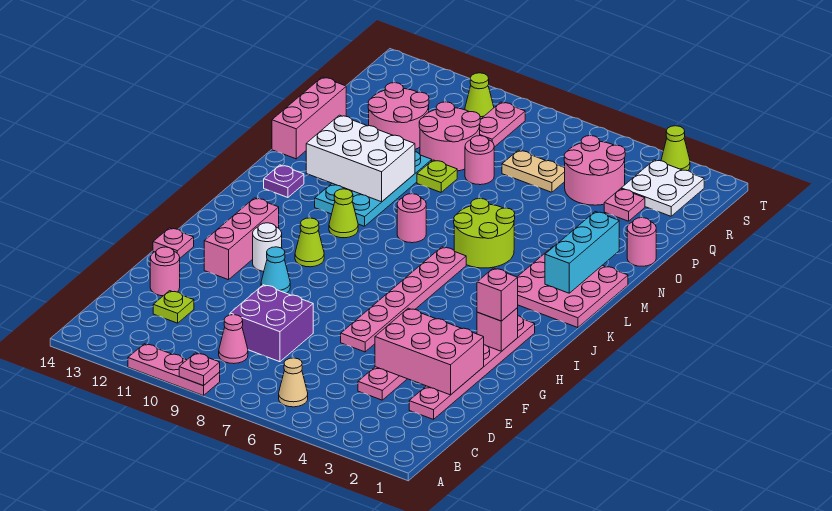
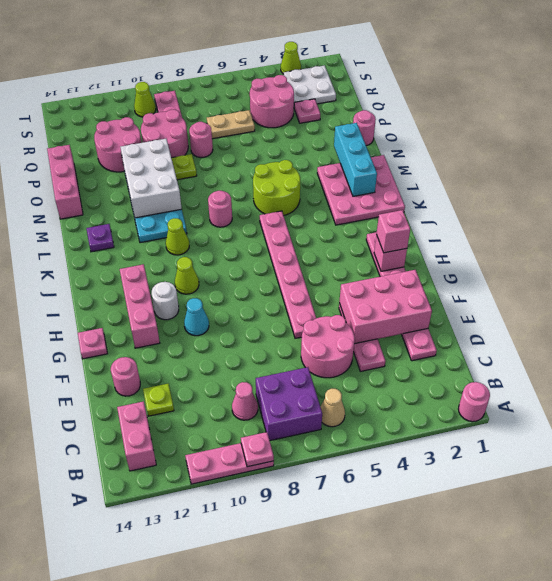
none -> pink 1x1 round brick [458,382,490,422]
none -> pink 1x2 brick [117,401,156,471]
none -> pink 2x2 round brick [301,315,355,378]
purple 2x2 brick [230,285,313,362] -> purple 2x2 brick moved to [256,367,322,441]
white 2x3 brick [306,115,415,202] -> white 2x3 brick turned to [120,139,182,218]

